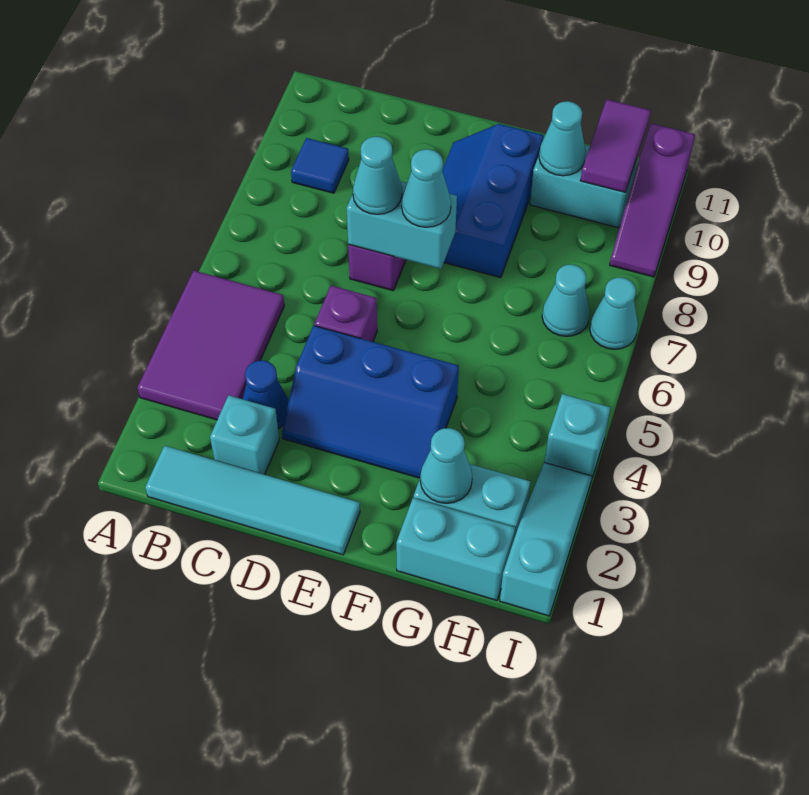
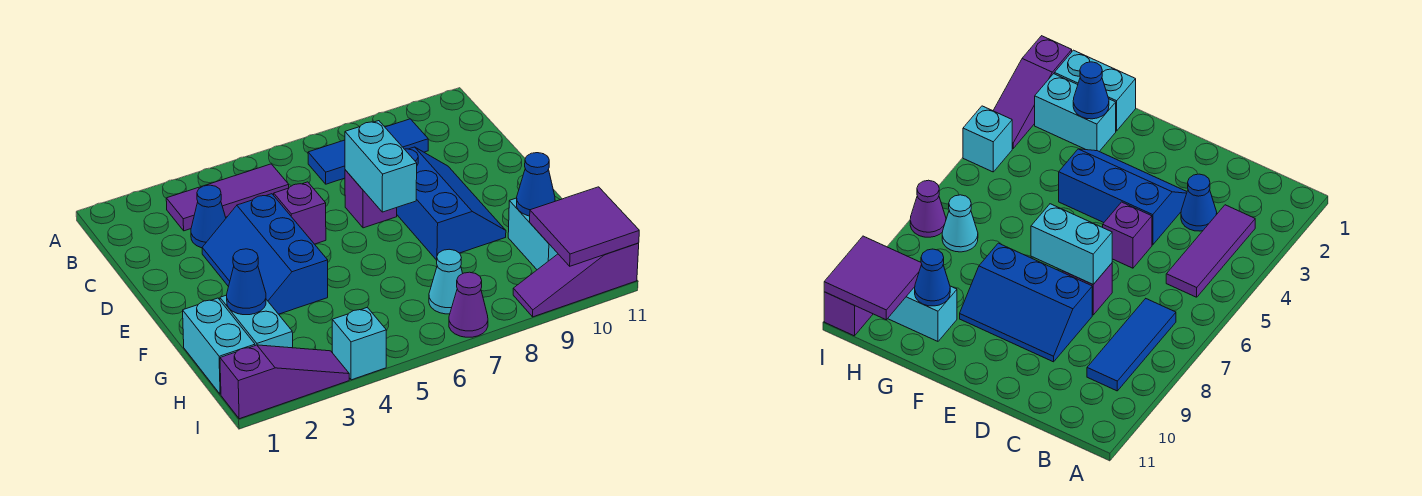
purple 2x3 tile [137,271,284,420] -> purple 1x3 tile [166,164,289,231]
cyan 1x4 tile [145,446,360,555] -> none
blue 1x1 tile [291,138,349,193] -> blue 1x3 tile [308,119,428,184]
cyan 1x1 brick [210,395,279,475] -> none
cyan 1x1 cone [353,137,402,214] -> none
cyan 1x1 cone [402,149,451,227] -> none
blue 2x3 slope [442,124,544,278] -> blue 2x3 slope turned to [397,147,506,260]
cyan 1x1 cone [420,428,472,503] -> blue 1x1 cone [227,249,266,315]
cyan 1x1 cone [539,101,586,176] -> blue 1x1 cone [517,153,555,216]
purple 1x2 tile [581,100,651,192] -> purple 2x2 tile [530,187,639,266]
cyan 1x3 slope [500,463,592,616] -> purple 1x3 slope [220,345,349,419]
cyan 1x1 cone [590,278,638,349] -> purple 1x1 cone [449,272,488,337]

